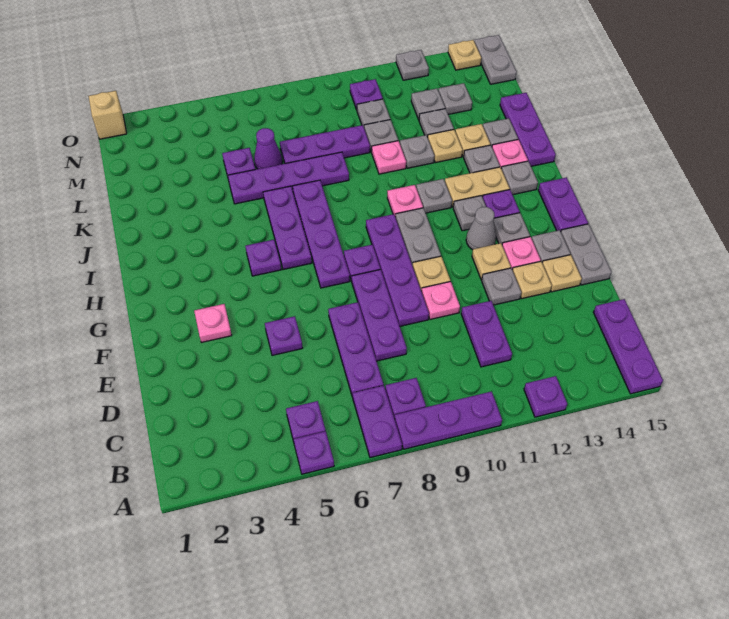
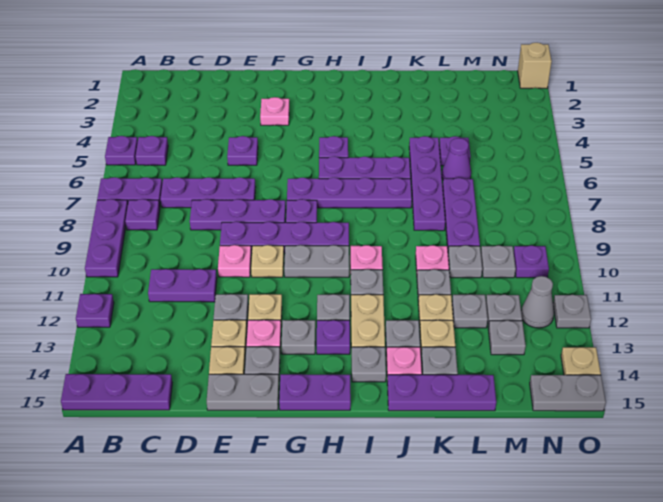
grey 1x1 cone [466,207,496,250] -> grey 1x1 cone moved to [521,276,554,328]

